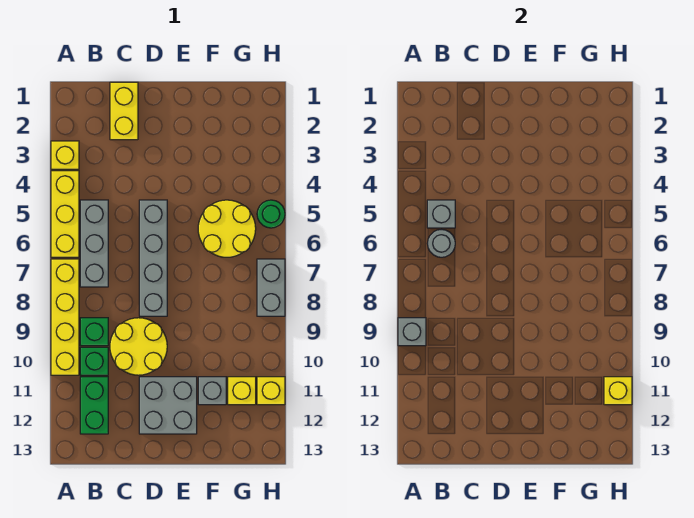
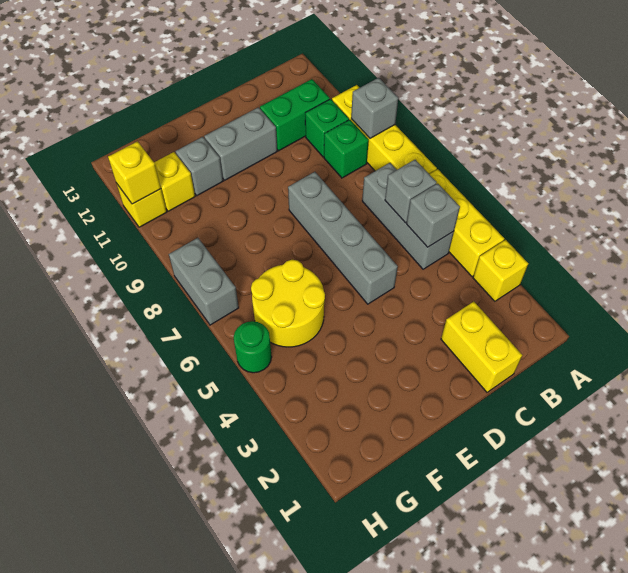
grey 1x1 round brick [427,230,455,257] -> grey 1x1 brick [385,160,437,223]
green 1x2 brick [80,377,108,434] -> green 1x2 brick turned to [260,79,330,151]
yellow 2x2 round brick [110,318,167,375] -> none
grey 2x2 brick [139,377,197,434] -> grey 1x2 brick [204,107,277,180]

